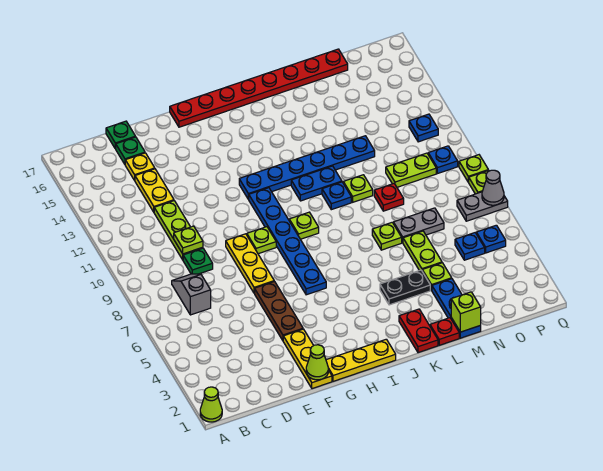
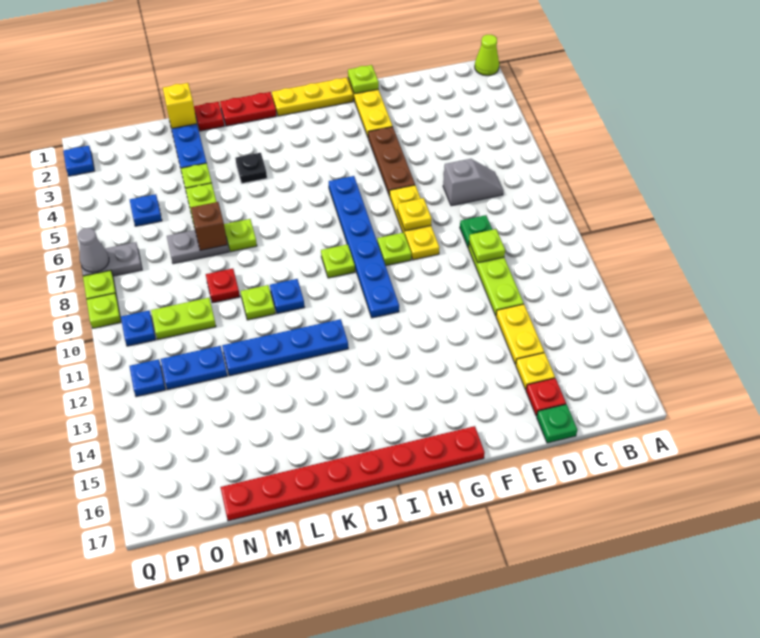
grey 1x2 slope [172,274,211,315] -> grey 1x2 slope turned to [443,159,503,206]
green 1x1 plate [116,137,145,164] -> red 1x1 plate [526,378,566,416]
lime 1x1 cone [306,345,328,380] -> lime 1x1 plate [348,65,379,94]
none -> yellow 1x1 plate [397,198,432,231]
blue 1x6 plate [239,136,375,199] -> blue 1x4 plate [222,319,348,376]
blue 1x2 plate [291,166,342,201] -> blue 1x2 plate moved to [161,346,227,390]
red 1x2 plate [399,309,438,353] -> red 1x2 plate turned to [220,92,277,126]
black 1x2 plate [380,270,430,305] -> black 1x1 plate [235,153,267,183]
lime 1x1 brick [451,292,481,332] -> yellow 1x1 brick [163,83,197,129]
none -> brown 1x1 brick [191,202,227,251]
blue 1x1 plate [476,225,506,253] -> blue 1x1 plate moved to [63,146,94,176]

